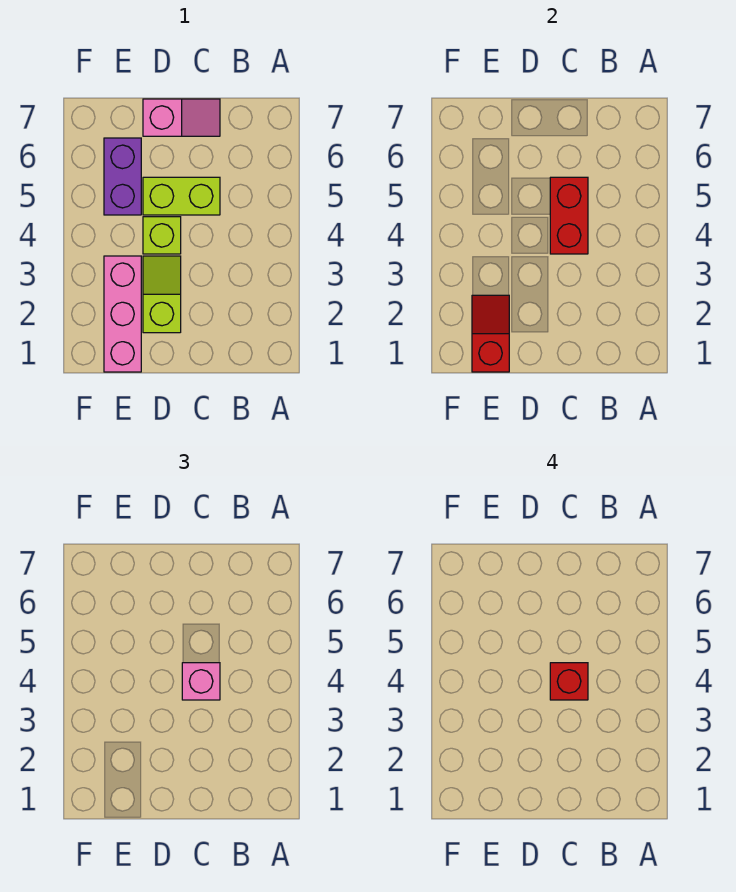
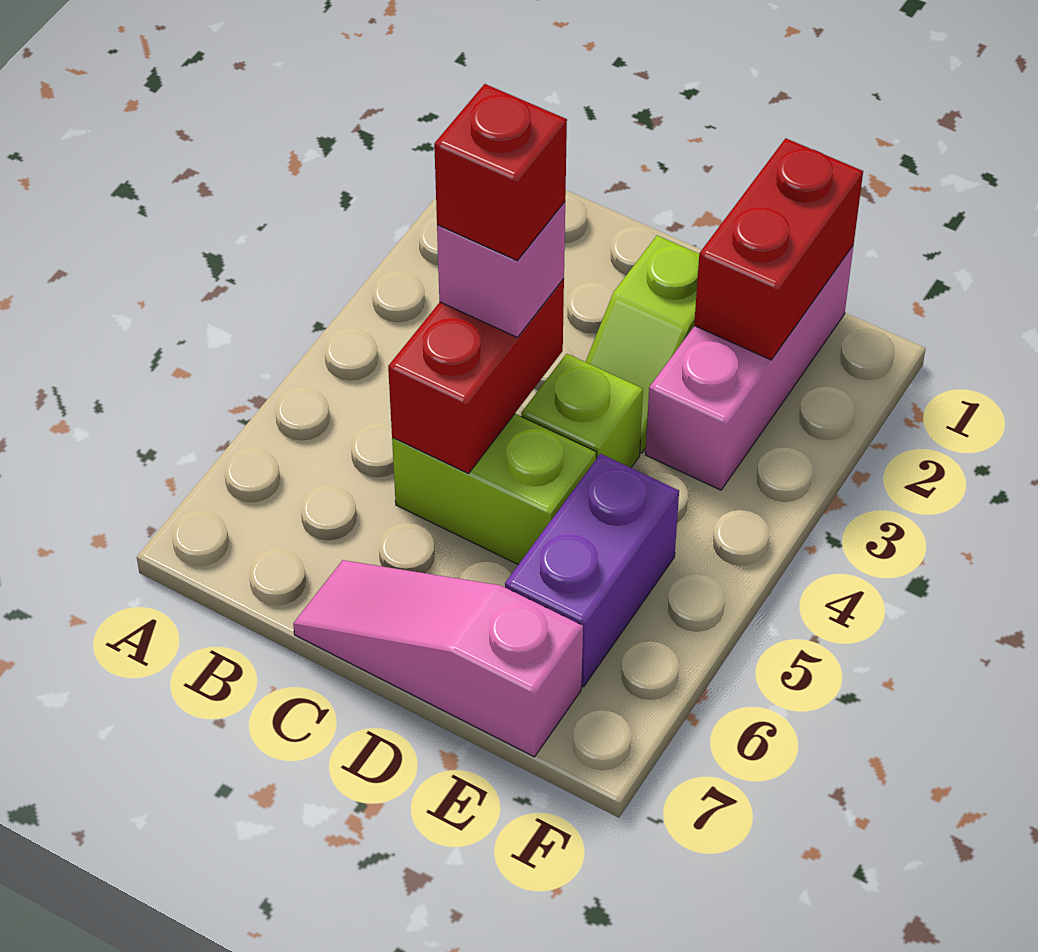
pink 1x2 slope [143,99,220,136] -> pink 1x3 slope [293,560,583,757]
red 1x2 slope [472,295,509,372] -> red 1x2 brick [694,138,863,360]

